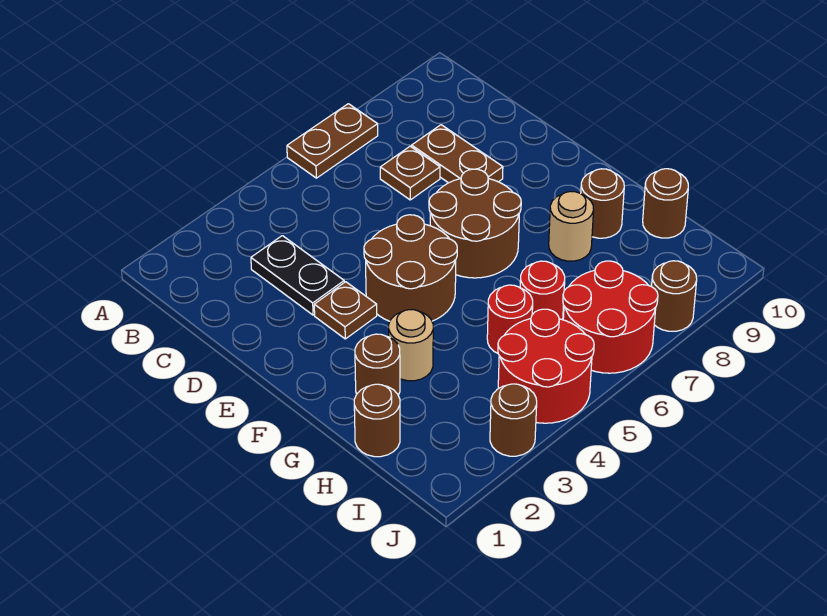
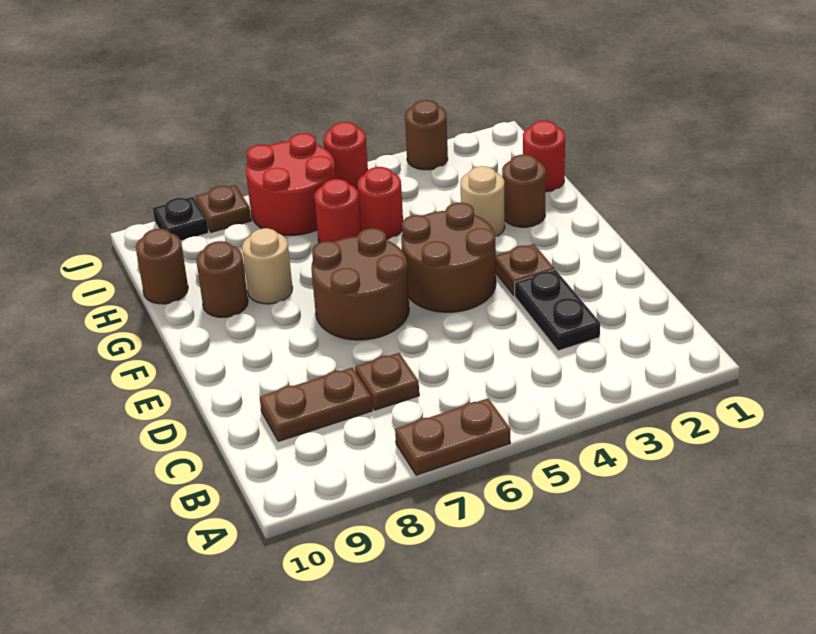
brown 1x2 plate [412,125,503,183] -> brown 1x2 plate turned to [260,367,372,441]
brown 1x1 round brick [354,384,400,457] -> red 1x1 round brick [523,121,565,192]
red 2x2 round brick [498,309,594,423] -> red 1x1 round brick [324,122,368,190]
brown 1x1 round brick [651,261,697,331] -> brown 1x1 plate [195,185,251,232]
none -> black 1x1 plate [153,197,209,241]

